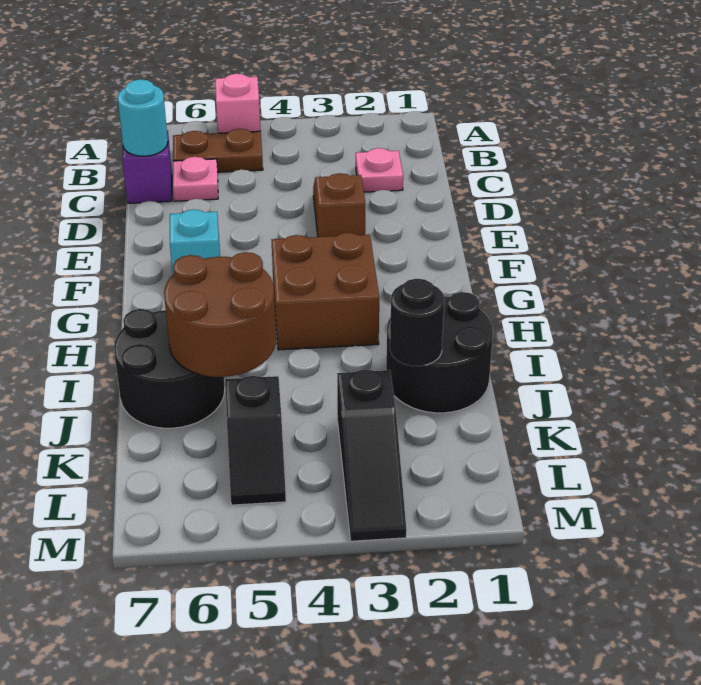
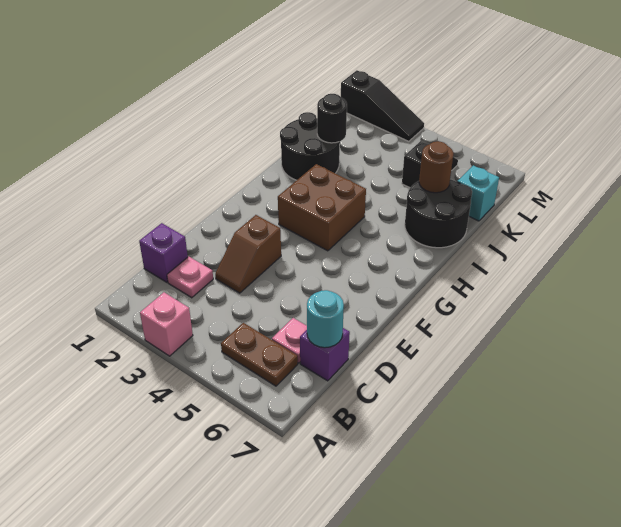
pink 1x1 brick [215,74,261,133] -> pink 1x1 brick moved to [140,292,193,356]
none -> purple 1x1 brick [139,223,188,282]
cyan 1x1 brick [170,210,220,274] -> cyan 1x1 brick moved to [457,165,499,221]
brown 2x2 round brick [164,252,276,377] -> brown 1x1 round brick [419,141,454,193]
black 1x3 slope [337,369,406,541] -> black 1x3 slope turned to [341,70,424,141]

